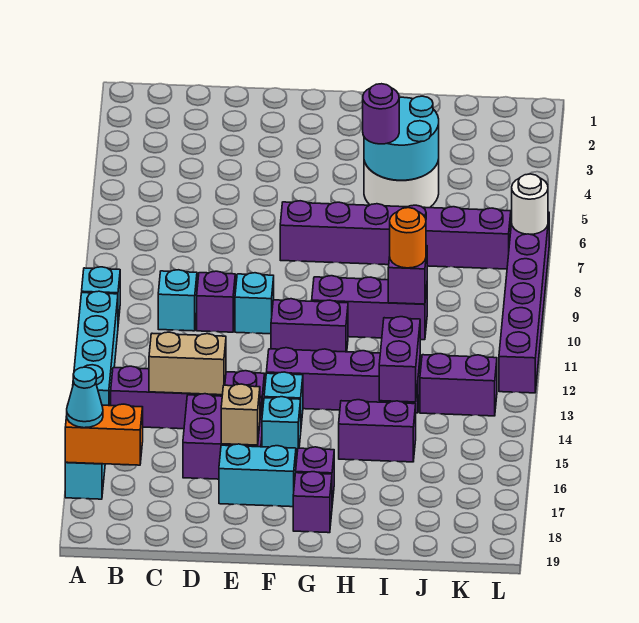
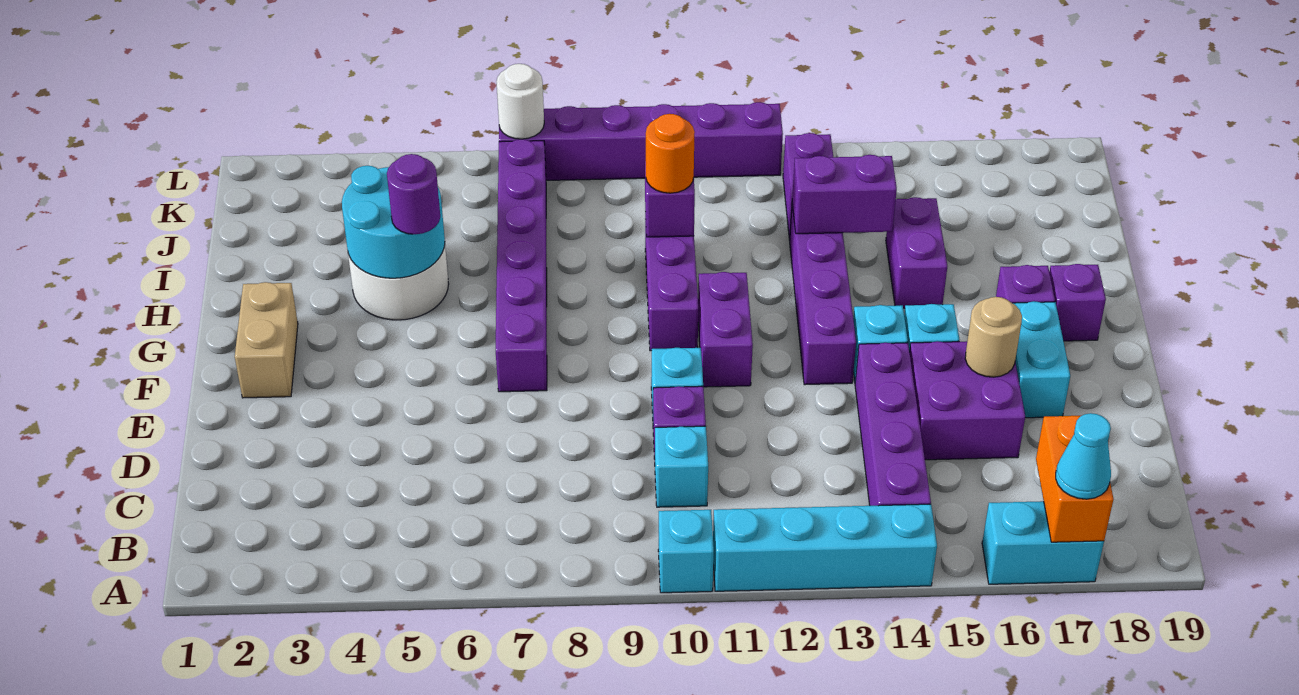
tan 1x2 brick [149,332,226,395] -> tan 1x2 brick moved to [235,282,298,398]
tan 1x1 brick [221,384,260,445] -> tan 1x1 round brick [965,297,1022,377]

